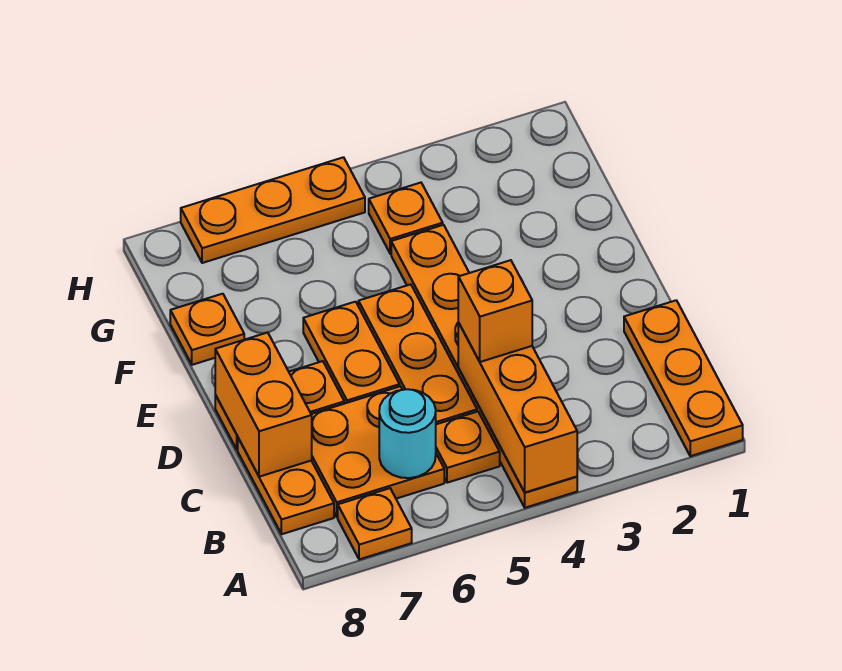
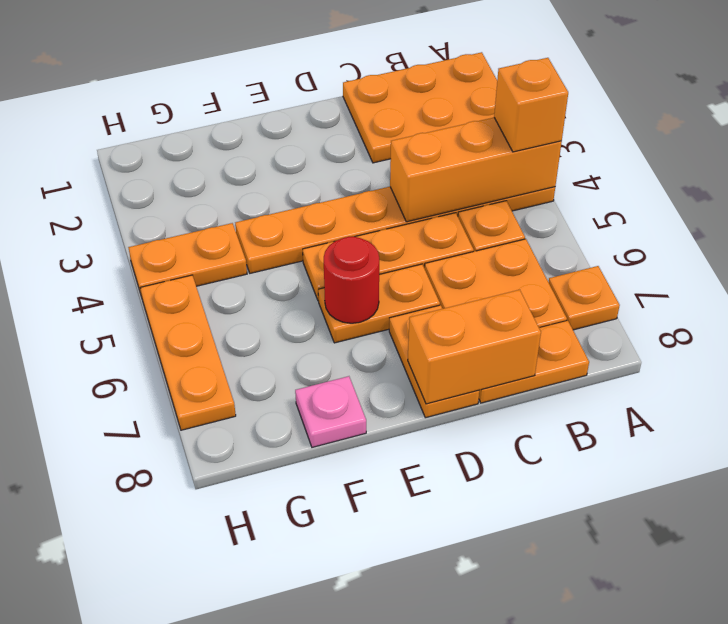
orange 1x3 plate [624,300,743,456] -> orange 2x3 plate [343,52,497,163]
cyan 1x1 round brick [379,389,436,478] -> none
orange 1x1 brick [458,260,532,362] -> orange 1x1 brick moved to [494,58,568,152]
none -> red 1x1 round brick [324,237,379,323]
orange 1x1 plate [170,294,244,365] -> pink 1x1 plate [295,376,366,447]
orange 1x1 plate [369,183,443,254] -> orange 1x2 plate [128,223,247,297]

